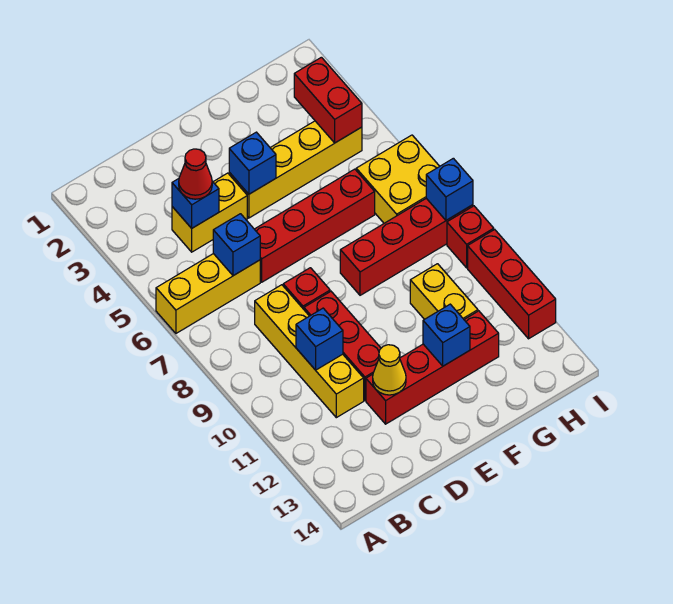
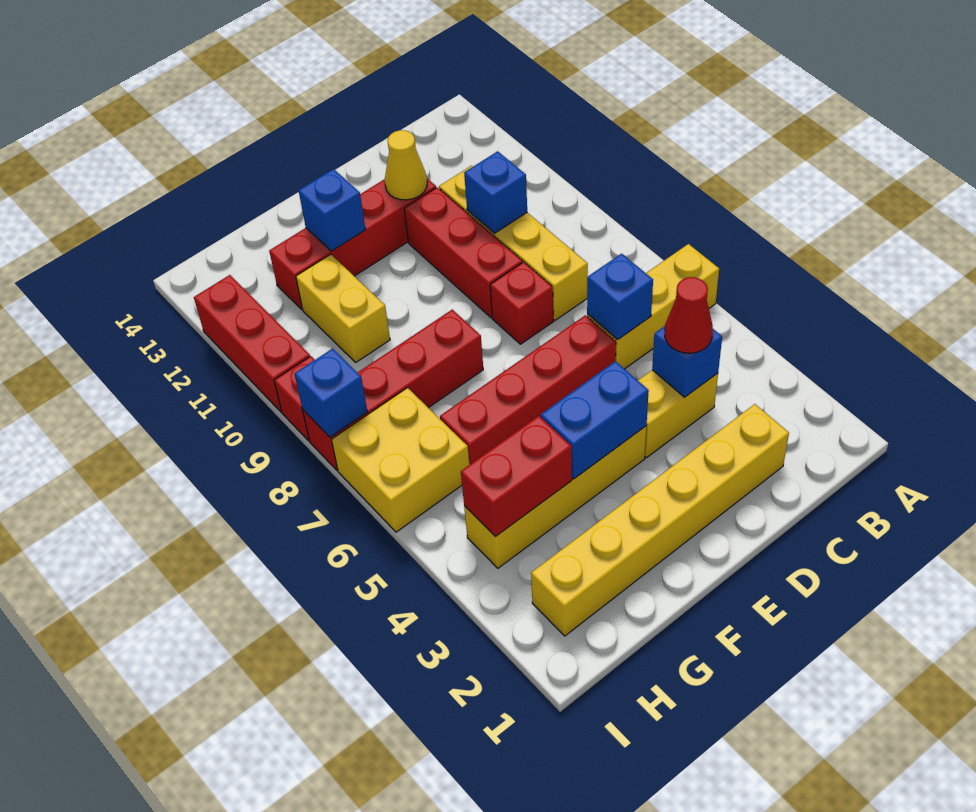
none -> yellow 1x6 brick [531,404,789,636]
blue 1x1 brick [229,132,276,194] -> blue 1x2 brick [541,361,649,479]
red 1x2 brick [294,57,362,143] -> red 1x2 brick turned to [461,416,572,537]

